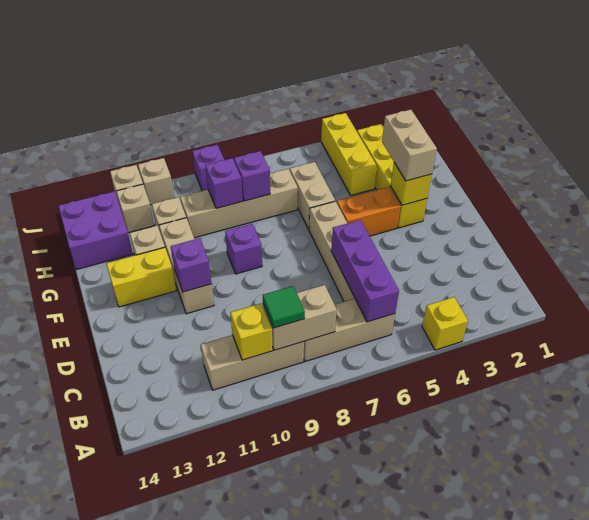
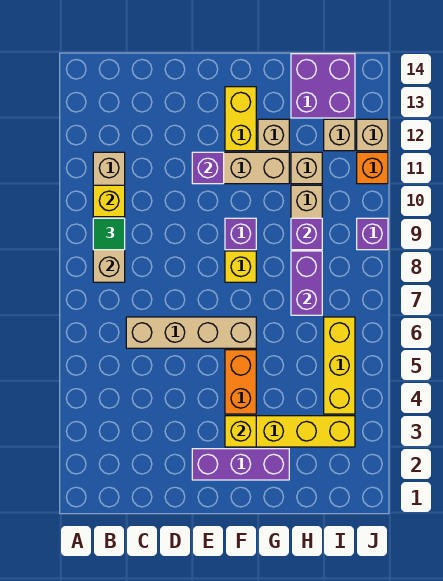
yellow 1x1 brick [422,297,468,350] -> yellow 1x1 brick moved to [225,251,256,282]
tan 1x3 brick [304,299,395,362] -> none
purple 1x3 brick [331,220,399,322] -> purple 1x3 brick moved to [192,449,289,480]
tan 1x2 brick [382,110,437,181] -> none
tan 1x2 brick [290,162,335,229] -> none
yellow 1x3 brick [321,113,377,195] -> yellow 1x3 brick turned to [324,317,355,414]
purple 1x1 brick [234,151,270,201] -> purple 1x2 brick [291,251,322,315]
tan 1x1 brick [138,158,174,205] -> orange 1x1 brick [357,152,388,184]

